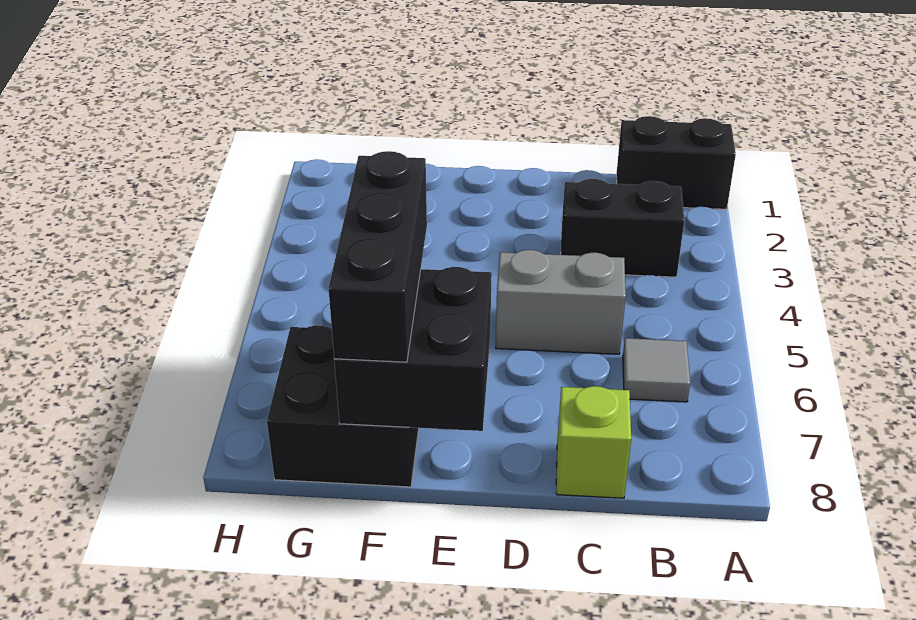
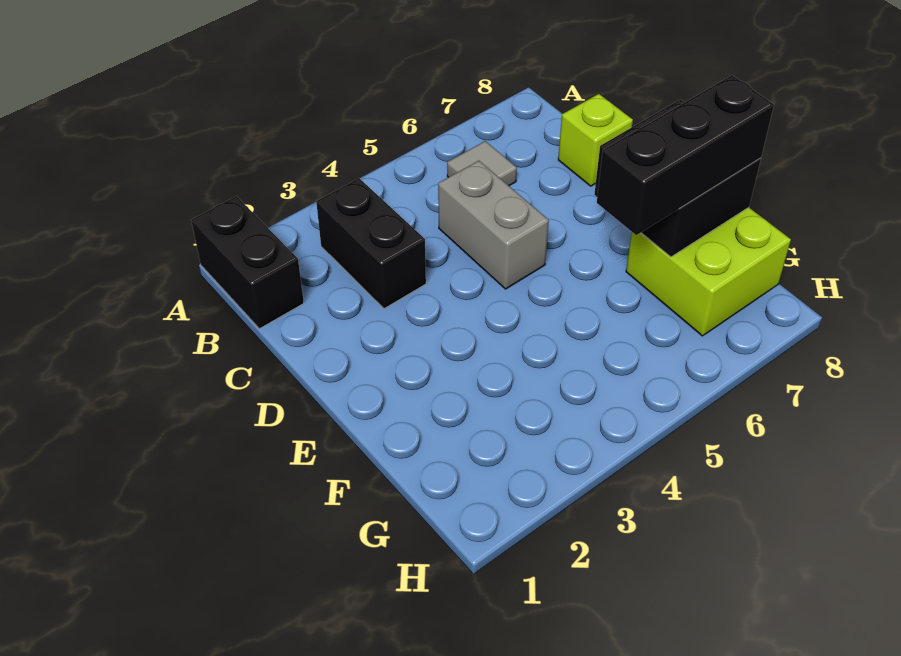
black 2x2 brick [267,325,419,487] -> lime 2x2 brick [626,207,791,336]

